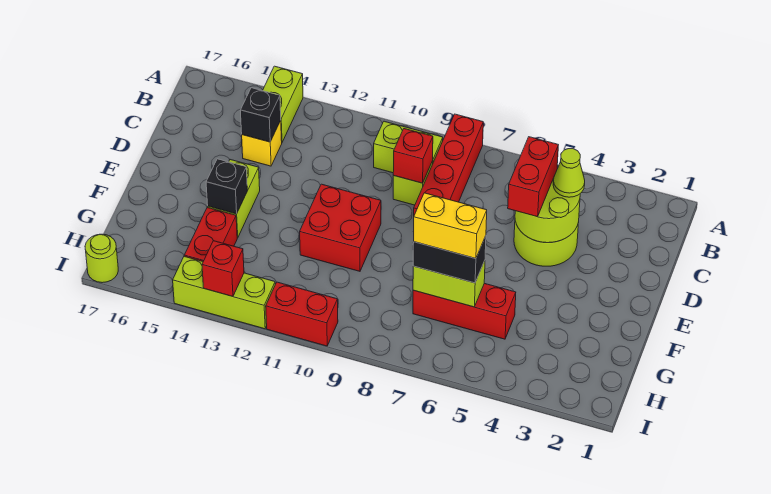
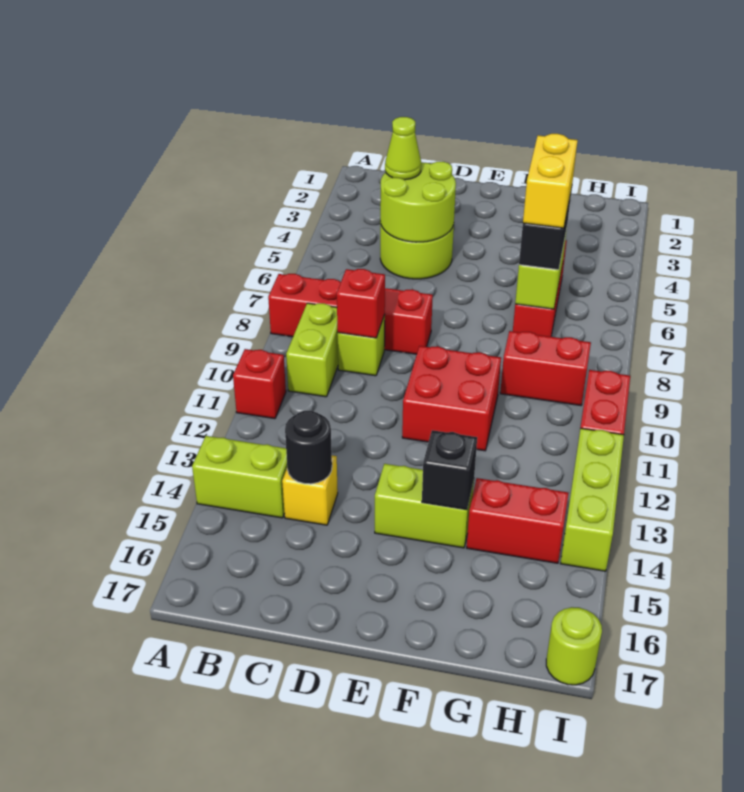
red 1x2 brick [508,137,558,217] -> red 1x2 brick moved to [500,331,591,406]
black 1x1 brick [240,88,281,142] -> black 1x1 round brick [285,411,332,484]
red 1x1 brick [202,241,244,296] -> red 1x1 brick moved to [233,349,286,419]

